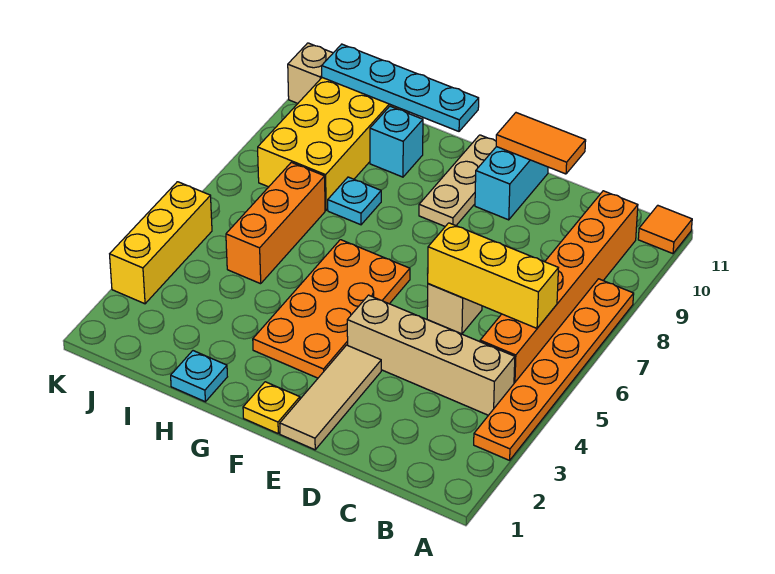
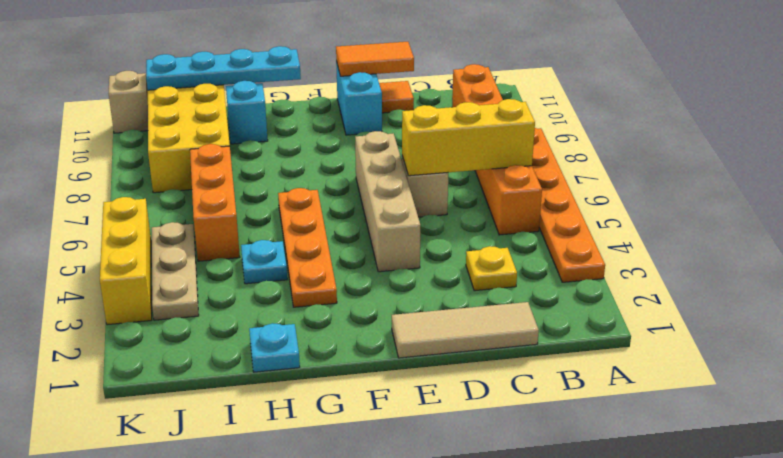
orange 1x1 tile [638,205,692,254] -> orange 1x1 tile moved to [379,81,414,113]
tan 1x4 brick [347,295,515,415] -> tan 1x4 brick turned to [355,131,421,272]
tan 1x3 tile [280,345,381,450] -> tan 1x3 tile turned to [392,302,539,358]
yellow 1x1 plate [243,382,300,433] -> yellow 1x1 plate moved to [466,246,517,291]
orange 2x4 plate [253,240,410,378] -> orange 1x4 plate [278,188,337,307]
tan 1x3 plate [419,135,496,226] -> tan 1x3 plate moved to [152,222,199,320]
cyan 1x1 plate [328,177,381,225] -> cyan 1x1 plate moved to [241,240,287,284]

